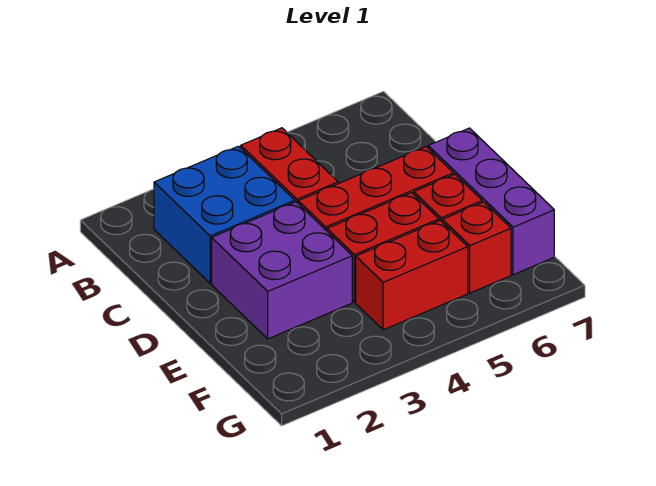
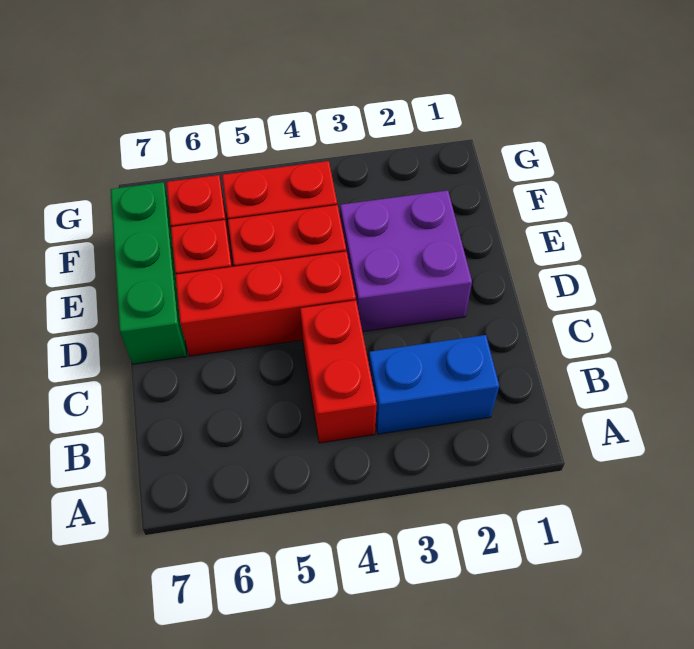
blue 2x2 brick [154,146,295,283] -> blue 1x2 brick [369,335,499,434]
purple 1x3 brick [428,128,554,275] -> green 1x3 brick [111,182,187,364]

